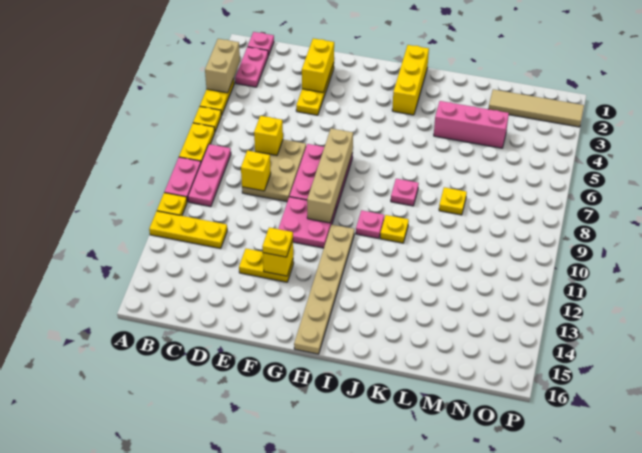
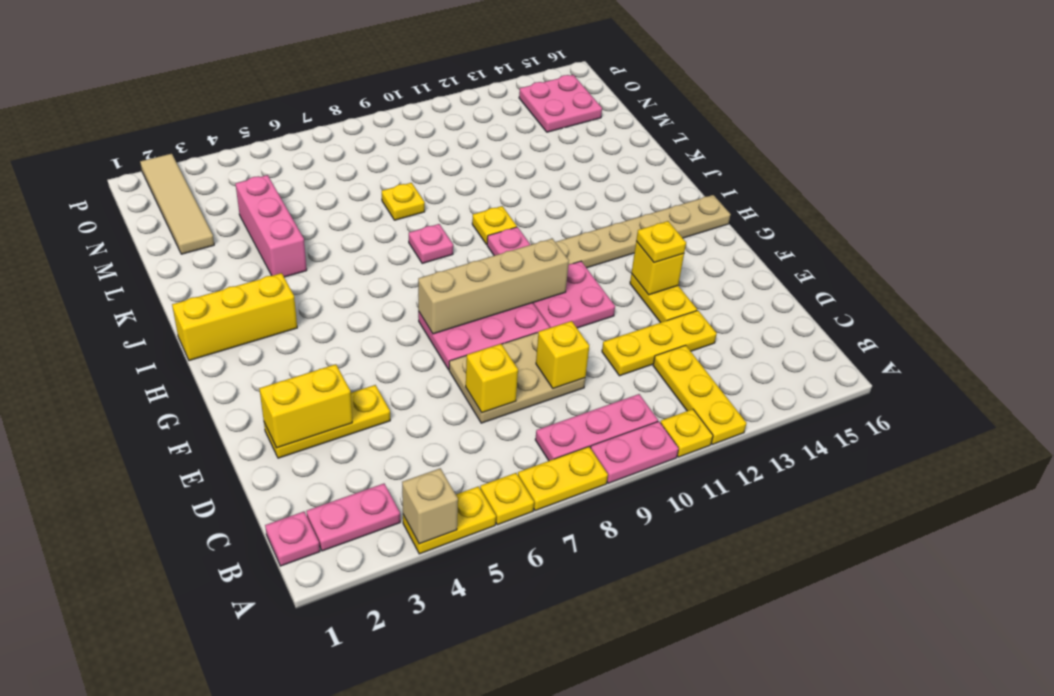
tan 1x2 brick [205,39,240,93] -> tan 1x1 brick [402,468,458,544]
none -> yellow 1x3 plate [602,310,717,376]
none -> pink 2x2 plate [519,75,602,132]

